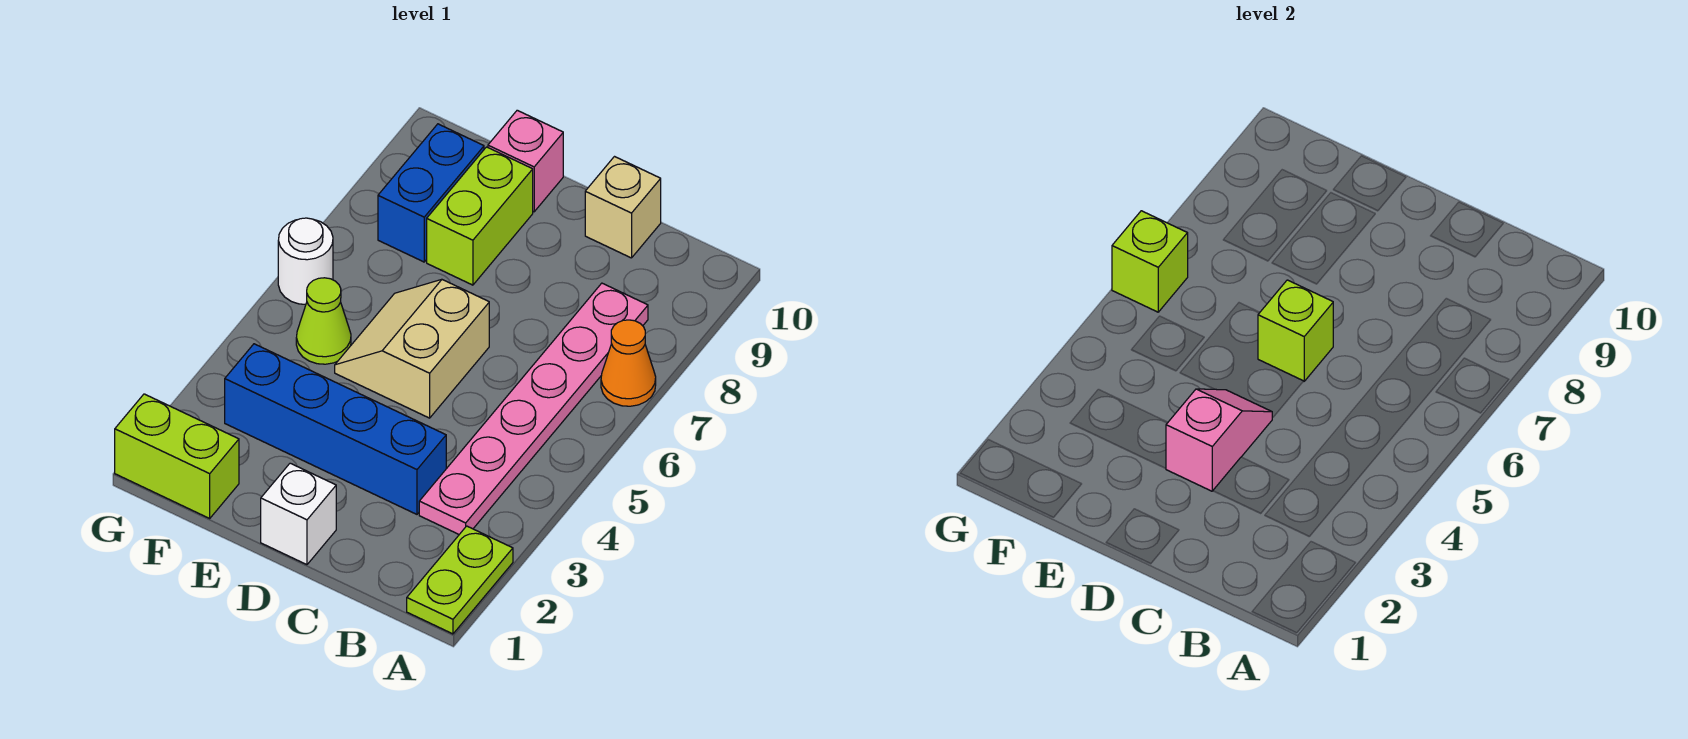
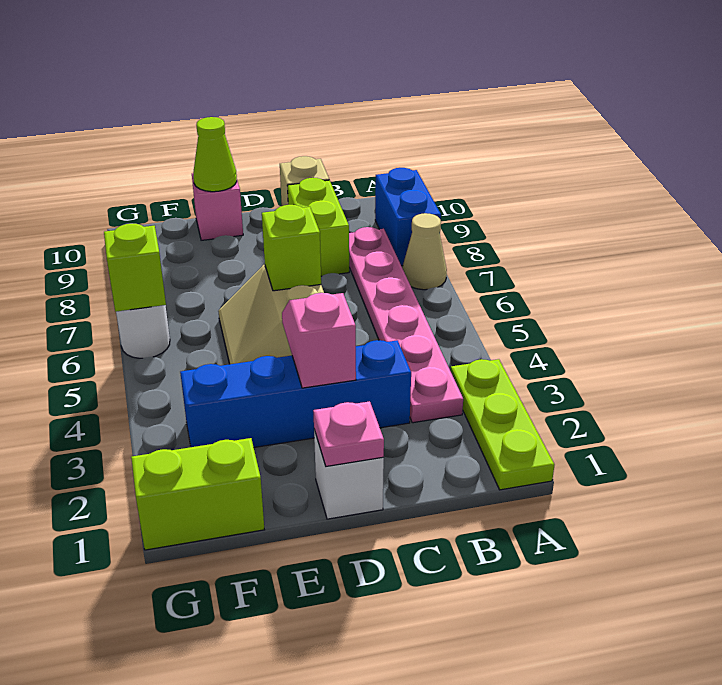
lime 1x2 plate [407,526,513,634] -> lime 1x3 plate [451,359,554,490]
orange 1x1 cone [601,320,656,406] -> tan 1x1 cone [402,213,447,290]
none -> pink 1x1 plate [313,401,384,466]
lime 1x2 brick [427,147,533,285] -> lime 1x2 brick moved to [287,178,349,276]
lime 1x1 cone [296,278,351,364] -> lime 1x1 cone moved to [193,117,237,192]
blue 1x2 brick [378,124,484,262] -> blue 1x2 brick moved to [375,168,441,266]

